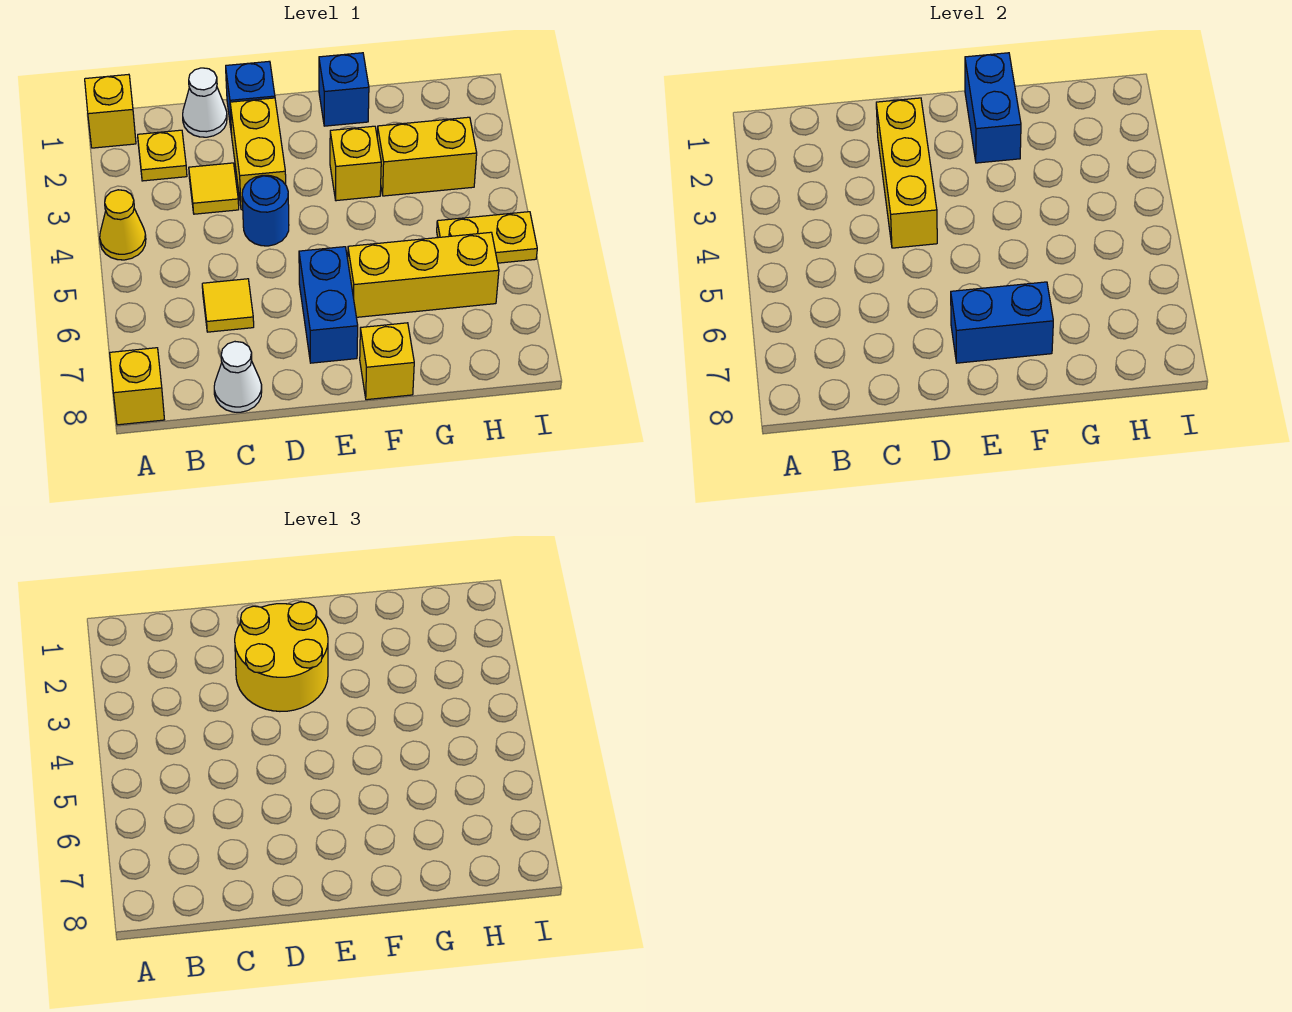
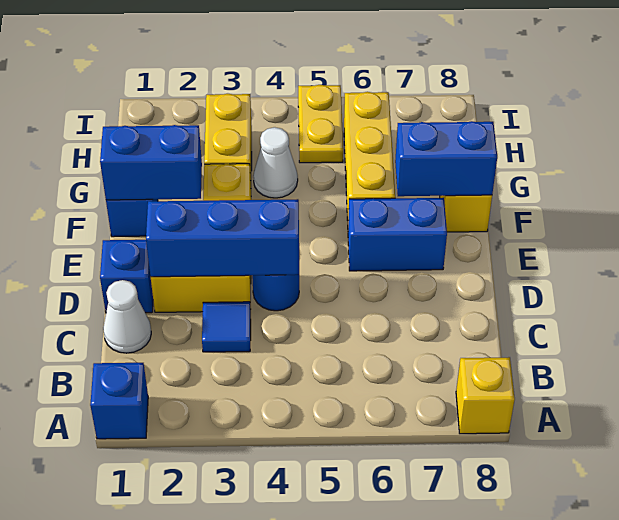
yellow 1x1 brick [85,74,136,148] -> blue 1x1 brick [90,363,148,439]
yellow 1x1 cone [100,190,146,260] -> none
yellow 1x1 plate [138,130,187,181] -> none
yellow 1x1 tile [189,163,239,214] -> blue 1x1 tile [202,302,251,352]
yellow 1x1 tile [202,279,254,332] -> none
white 1x1 cone [214,342,262,412] -> white 1x1 cone moved to [253,127,298,198]
yellow 1x3 brick [876,98,937,248] -> blue 1x3 brick [146,199,299,277]
yellow 2x2 round brick [235,602,328,711] -> none
blue 1x2 brick [951,282,1053,363] -> blue 1x2 brick turned to [395,121,497,196]

